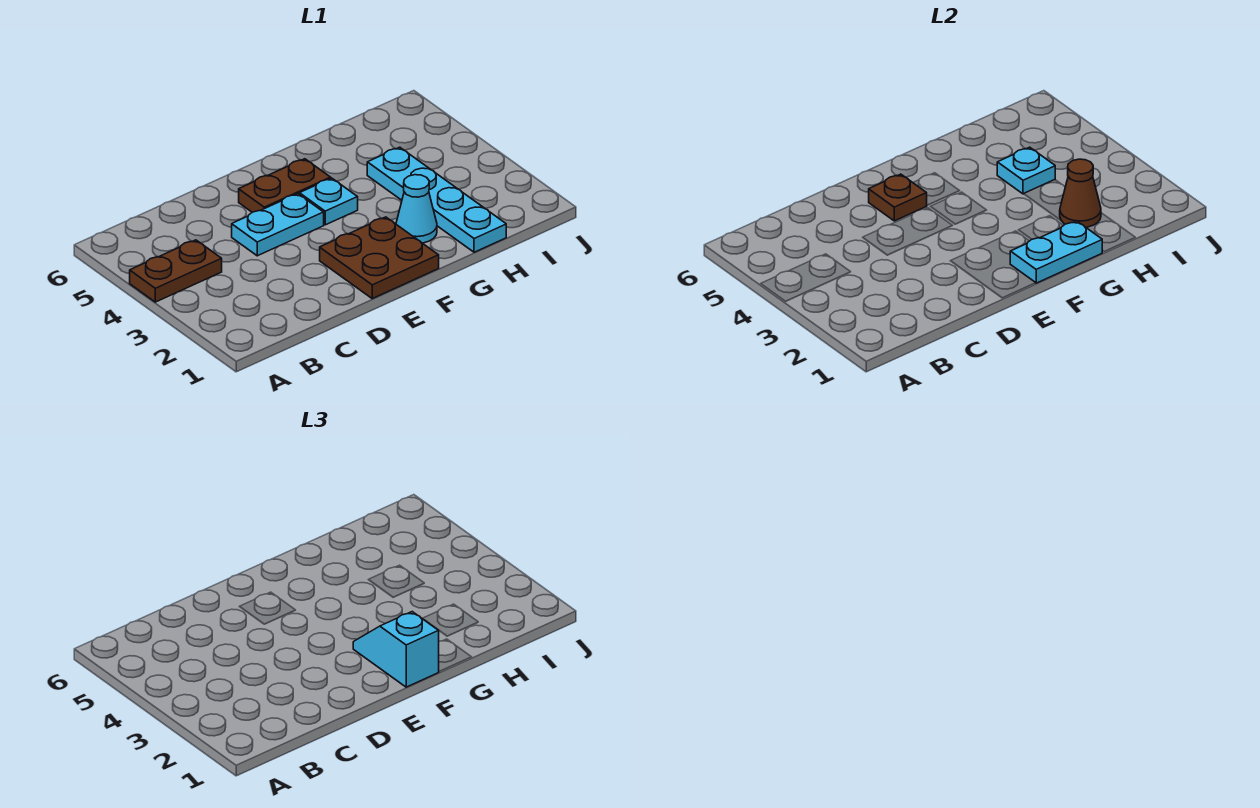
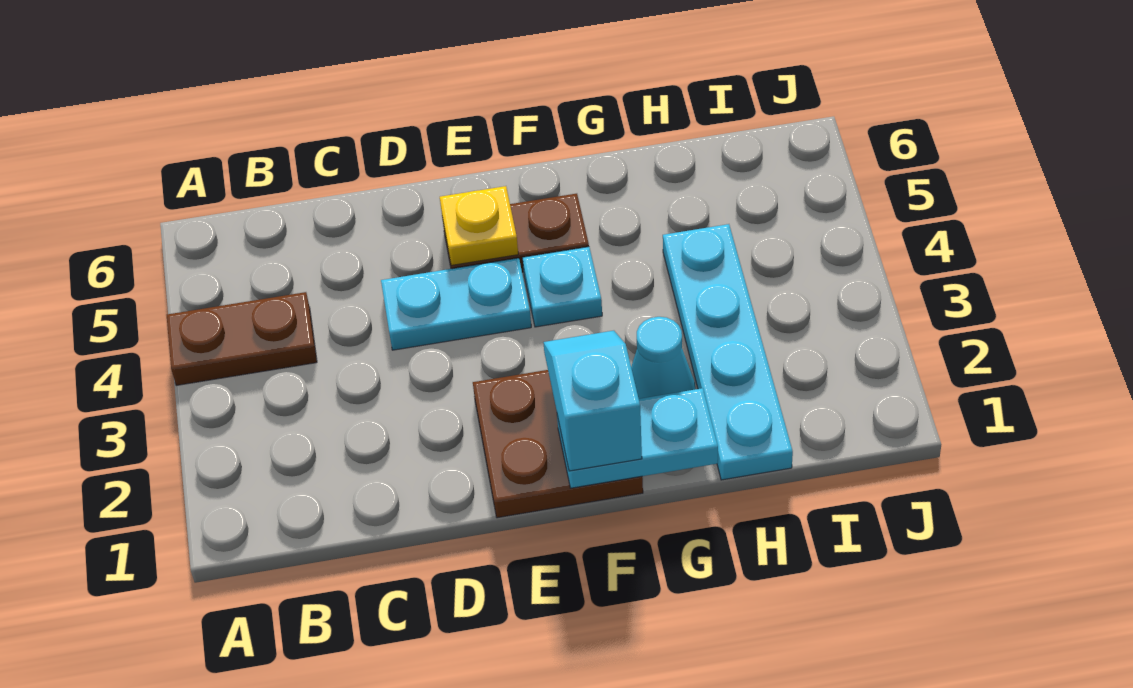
brown 1x1 plate [869,174,927,221] -> yellow 1x1 plate [440,186,518,265]
brown 1x1 cone [1060,159,1101,227] -> none
cyan 1x1 plate [997,147,1055,194] -> none

